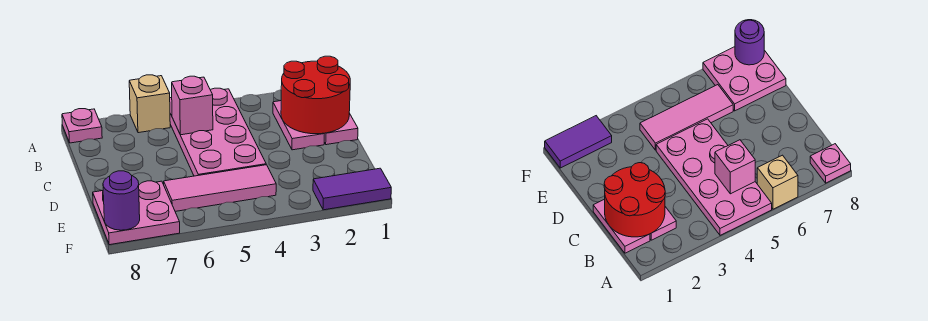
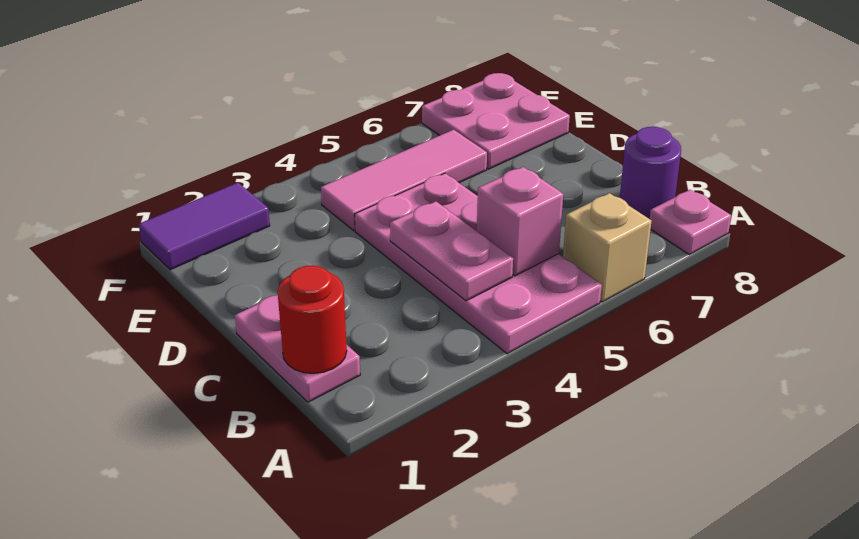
red 2x2 round brick [281,56,350,134] -> red 1x1 round brick [278,266,347,373]
pink 1x2 plate [273,101,324,150] -> pink 1x2 plate moved to [390,201,513,301]
purple 1x1 round brick [103,171,140,230] -> purple 1x1 round brick moved to [620,127,681,219]

